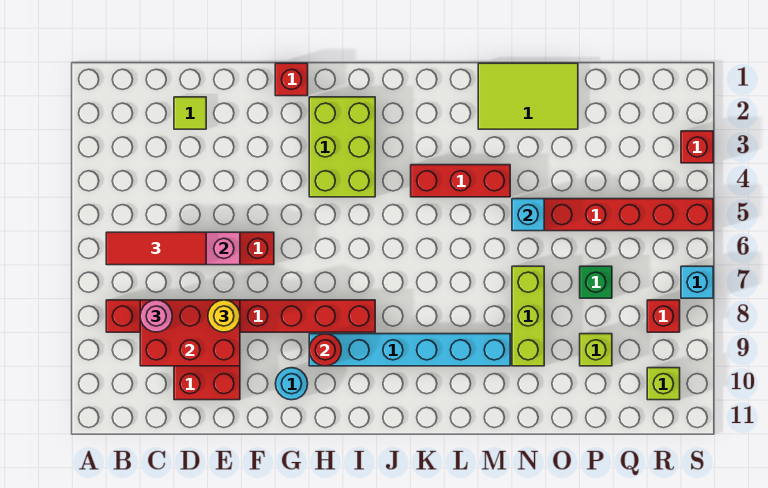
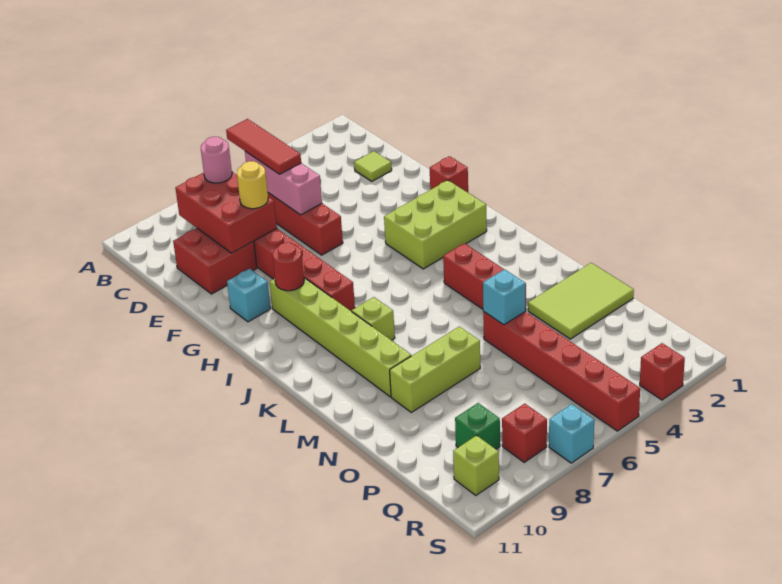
cyan 1x1 round brick [275,368,308,400] -> cyan 1x1 brick [227,269,270,322]
cyan 1x6 brick [309,334,510,366] -> lime 1x6 brick [270,278,411,397]
lime 2x3 tile [478,63,578,129] -> lime 2x3 tile turned to [528,263,634,339]
green 1x1 brick [580,266,612,298] -> green 1x1 brick moved to [455,403,500,449]
lime 1x1 brick [580,334,612,366] -> lime 1x1 brick moved to [352,297,395,340]

